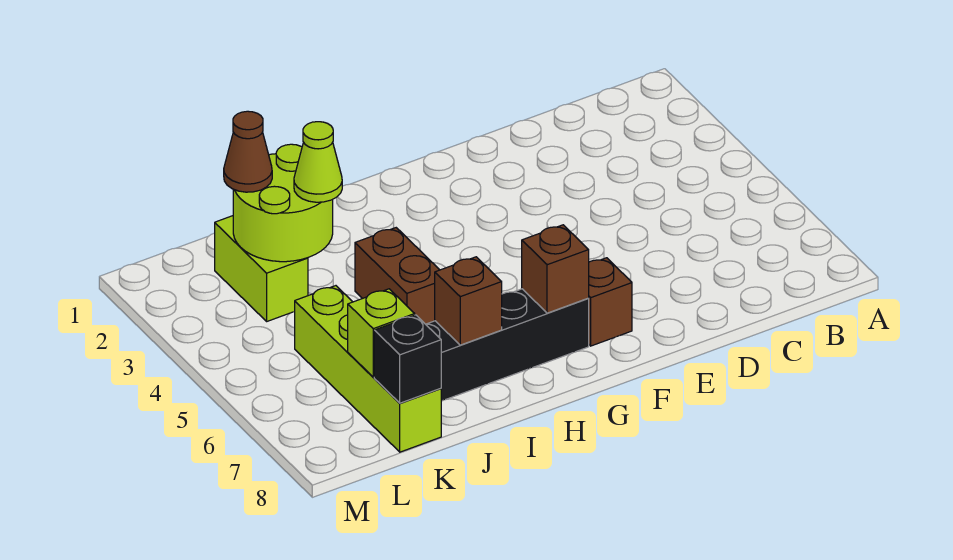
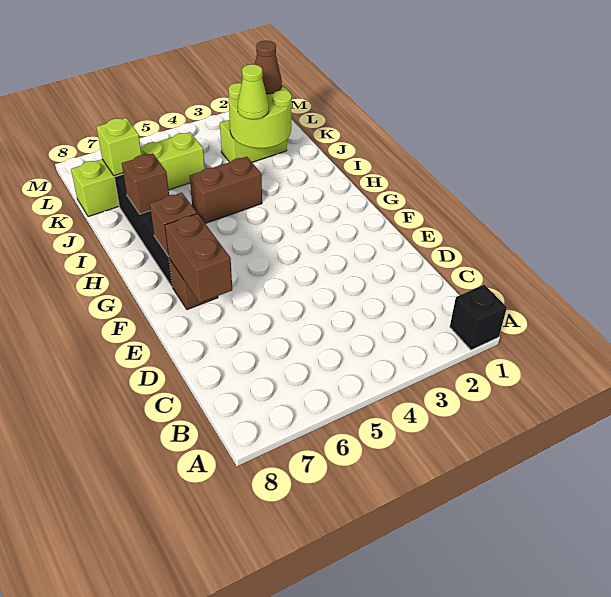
none -> brown 1x2 brick [165,214,232,303]
black 1x1 brick [374,315,441,403] -> black 1x1 brick moved to [450,285,507,350]

